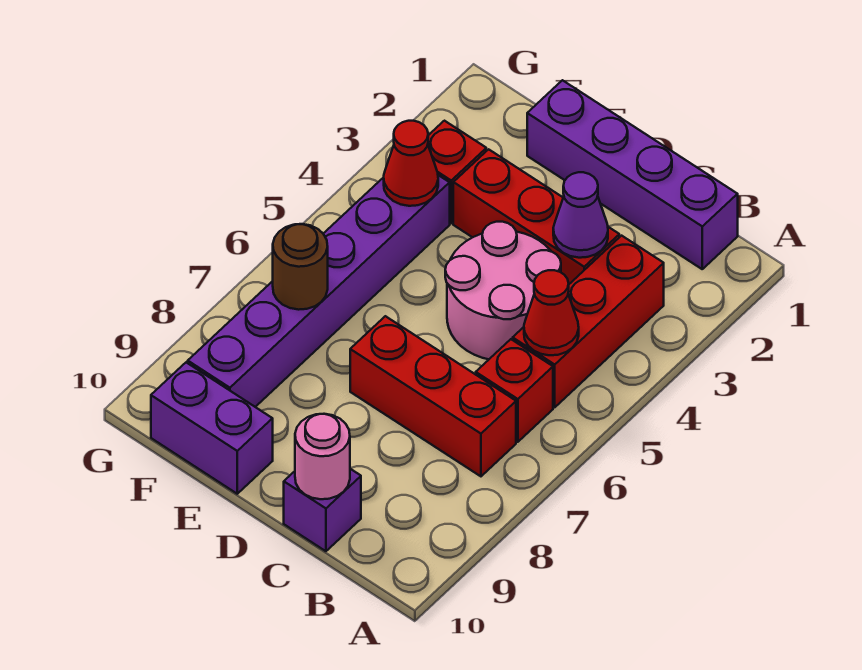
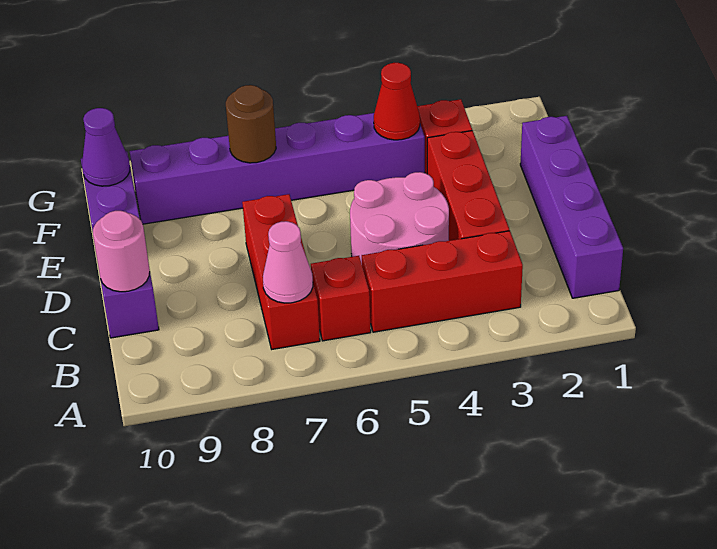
red 1x1 cone [524,270,579,355] -> none
none -> pink 1x1 cone [263,221,313,303]
purple 1x1 cone [553,172,608,258] -> purple 1x1 cone moved to [82,108,130,186]

